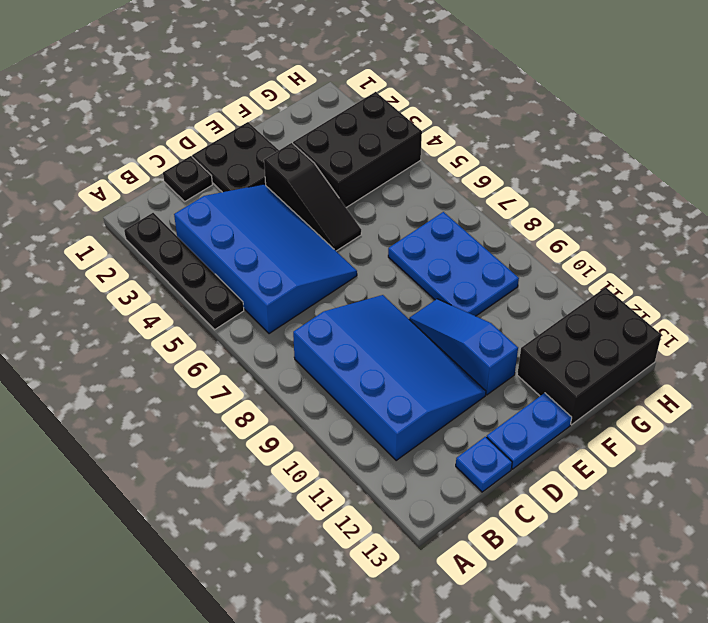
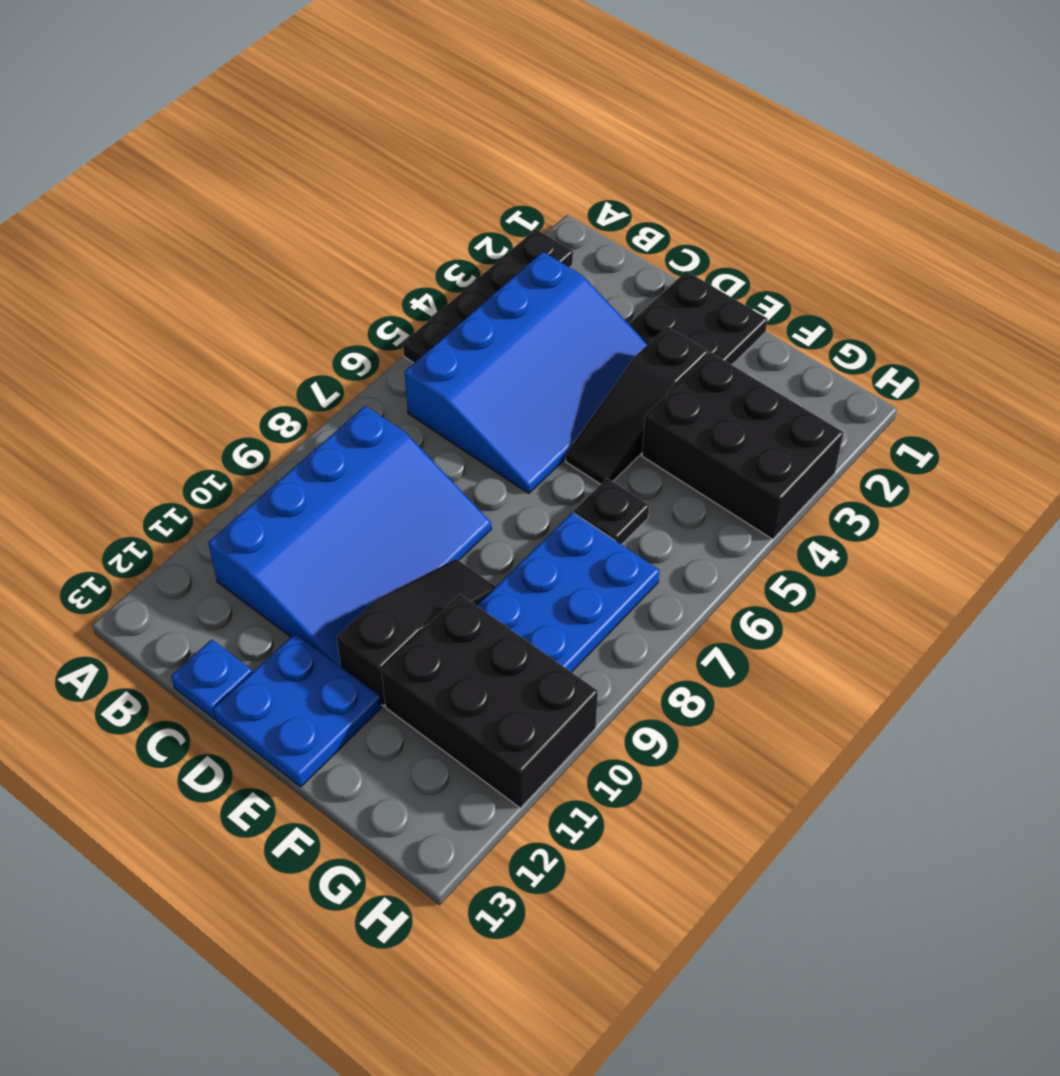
black 1x1 plate [163,156,212,201] -> black 1x1 plate moved to [574,478,649,545]
blue 1x2 plate [487,393,572,469] -> blue 2x2 plate [213,633,382,787]
blue 1x3 slope [409,299,518,395] -> black 1x3 slope [336,559,496,706]
black 2x3 brick [517,287,661,425] -> black 2x3 brick moved to [381,594,598,808]

